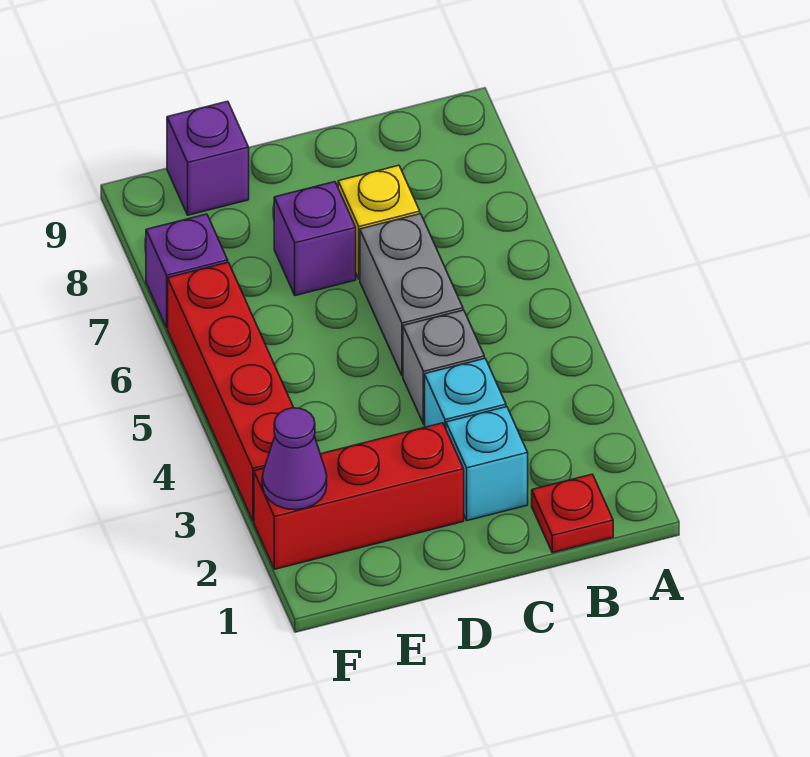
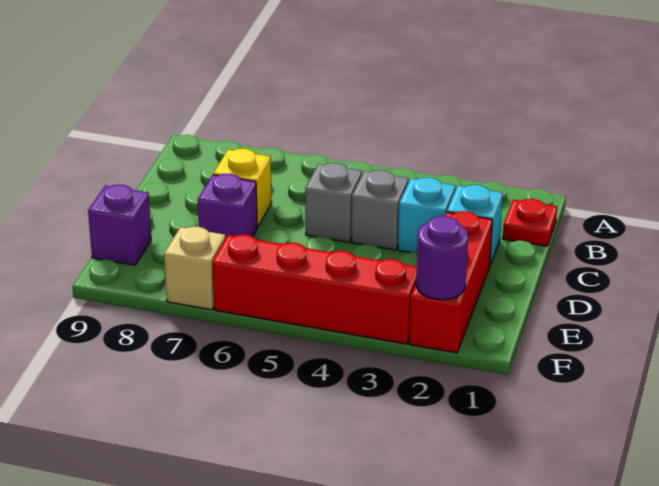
grey 1x2 brick [360,214,463,376] -> grey 1x1 brick [305,163,362,242]
purple 1x1 cone [262,408,327,510] -> purple 1x1 round brick [416,216,468,300]
purple 1x1 brick [146,214,228,328] -> tan 1x1 brick [164,227,226,310]

